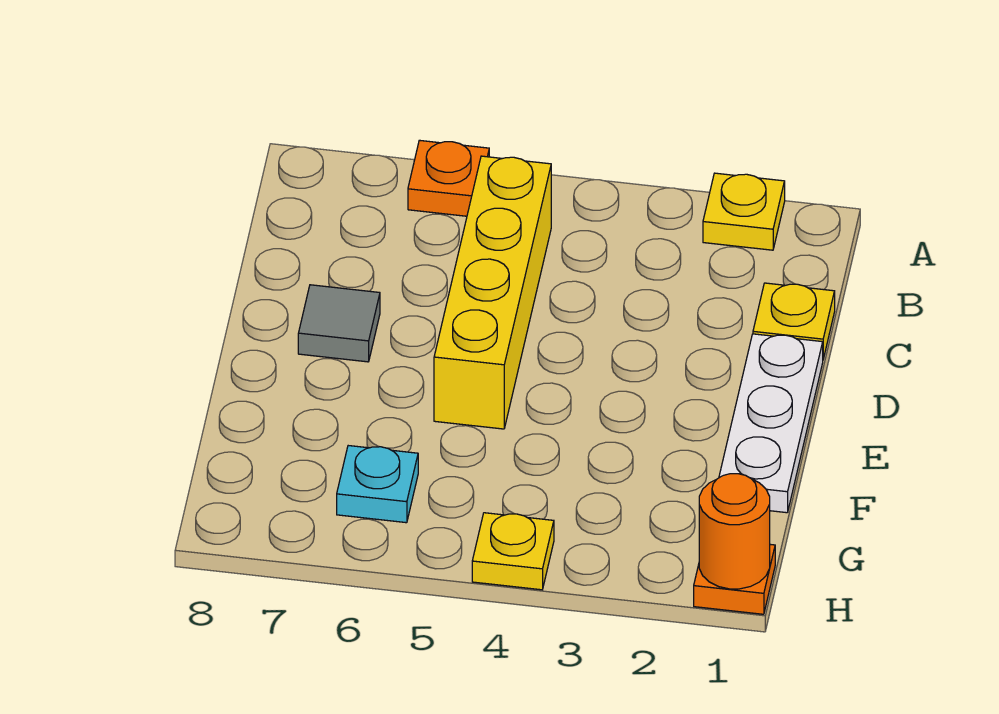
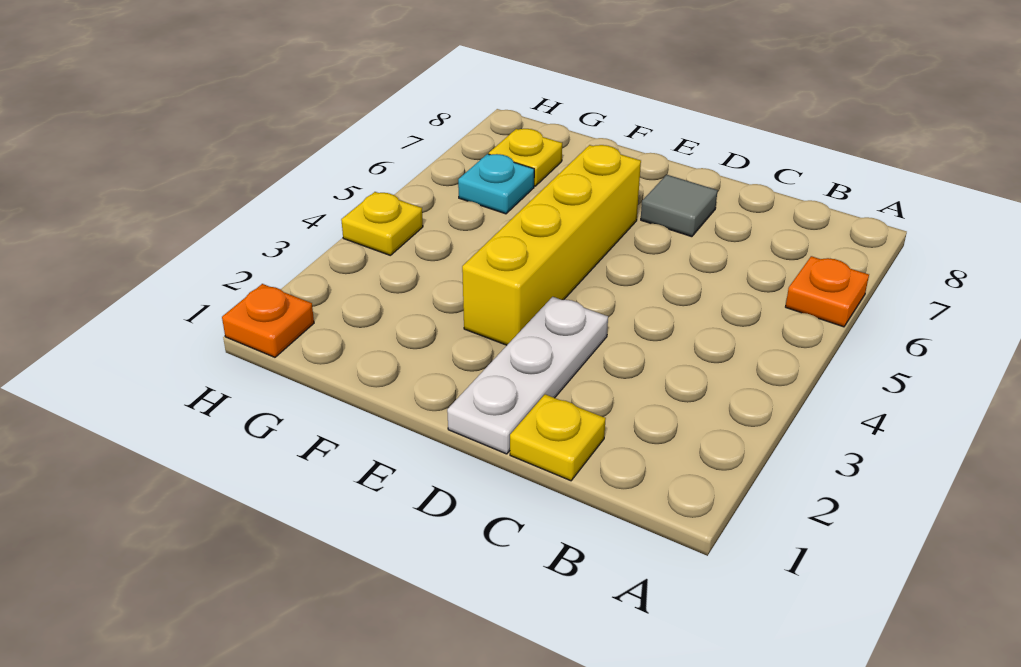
yellow 1x1 plate [703,173,785,250] -> yellow 1x1 plate moved to [489,129,562,186]
yellow 1x4 brick [434,156,551,429] -> yellow 1x4 brick turned to [462,145,641,345]
white 1x3 plate [719,334,823,513] -> white 1x3 plate turned to [447,297,608,454]
orange 1x1 round brick [699,474,770,589] -> none

